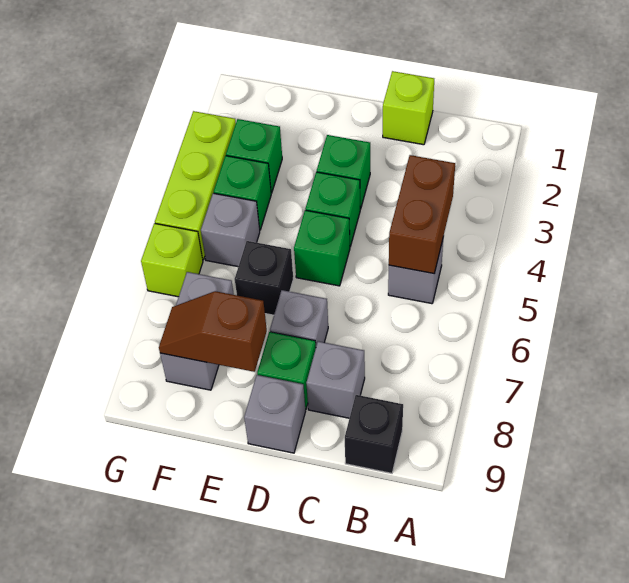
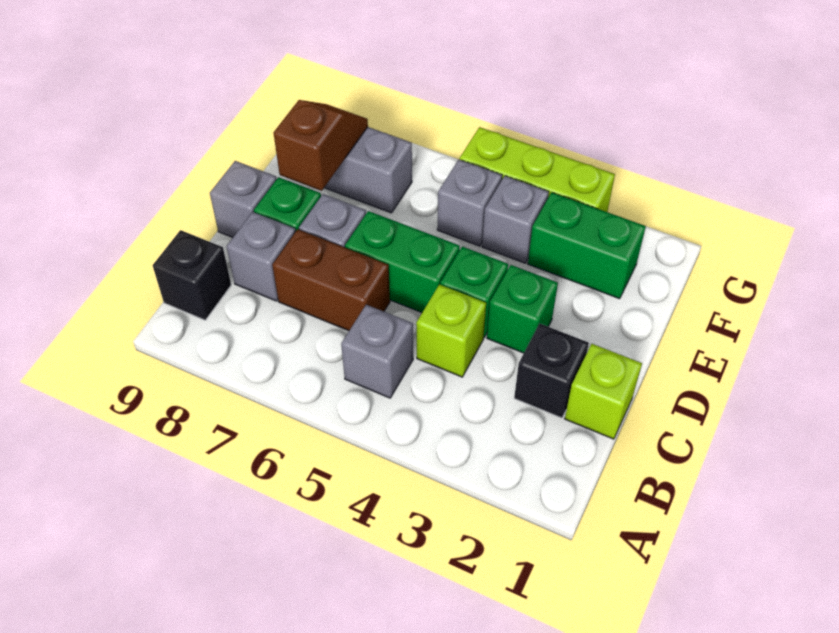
brown 1x2 brick [389,155,455,274] -> brown 1x2 brick moved to [272,229,390,331]
green 1x1 brick [294,210,350,286] -> green 1x2 brick [345,211,460,313]
black 1x1 brick [235,241,293,315] -> black 1x1 brick moved to [514,324,589,418]
green 1x1 brick [226,119,282,193] -> green 1x2 brick [528,193,646,299]
green 1x1 brick [214,156,271,230] -> grey 1x1 brick [482,176,549,263]
lime 1x1 brick [141,223,203,297] -> lime 1x1 brick moved to [416,284,486,377]

